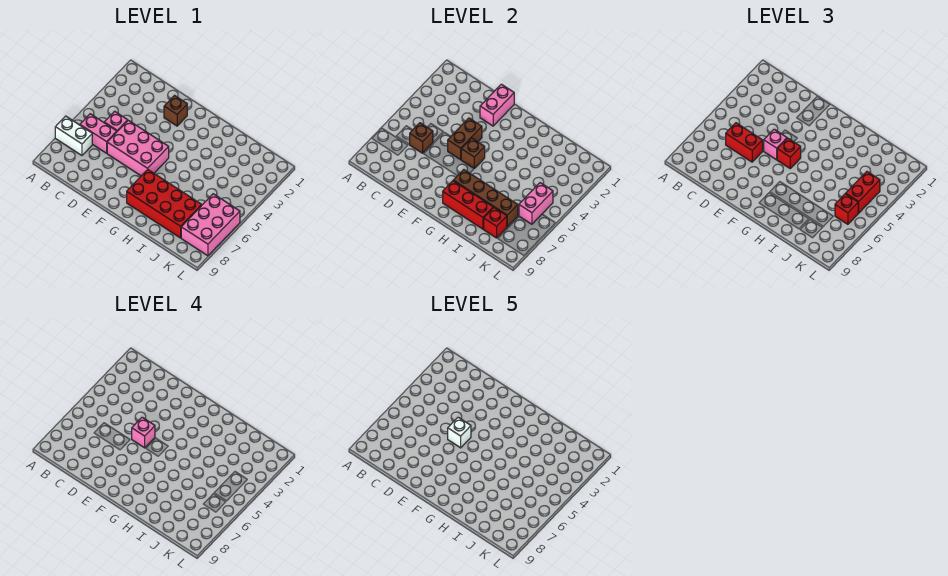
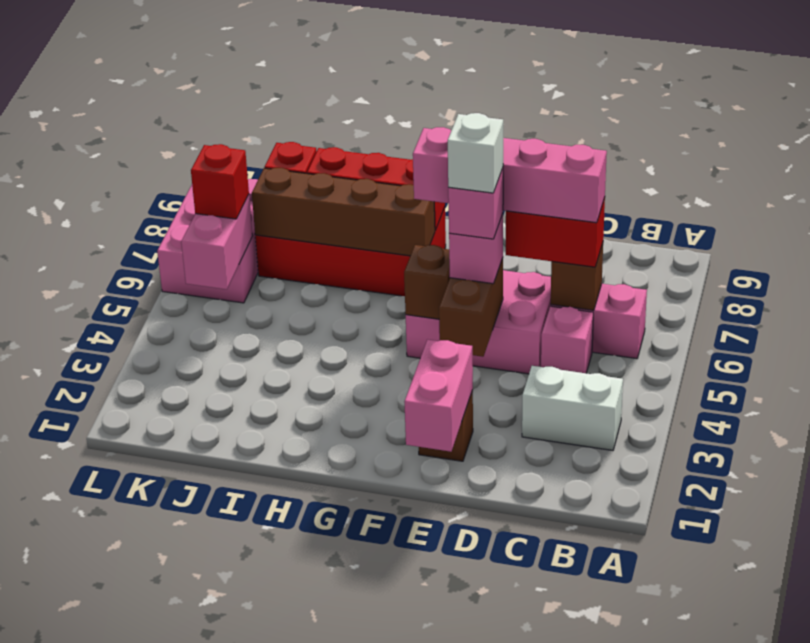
white 1x2 brick [55,116,92,155] -> white 1x2 brick moved to [522,366,623,450]
none -> pink 1x4 brick [413,127,607,223]
red 1x1 brick [777,138,801,168] -> none
red 1x2 brick [846,172,880,213] -> none

